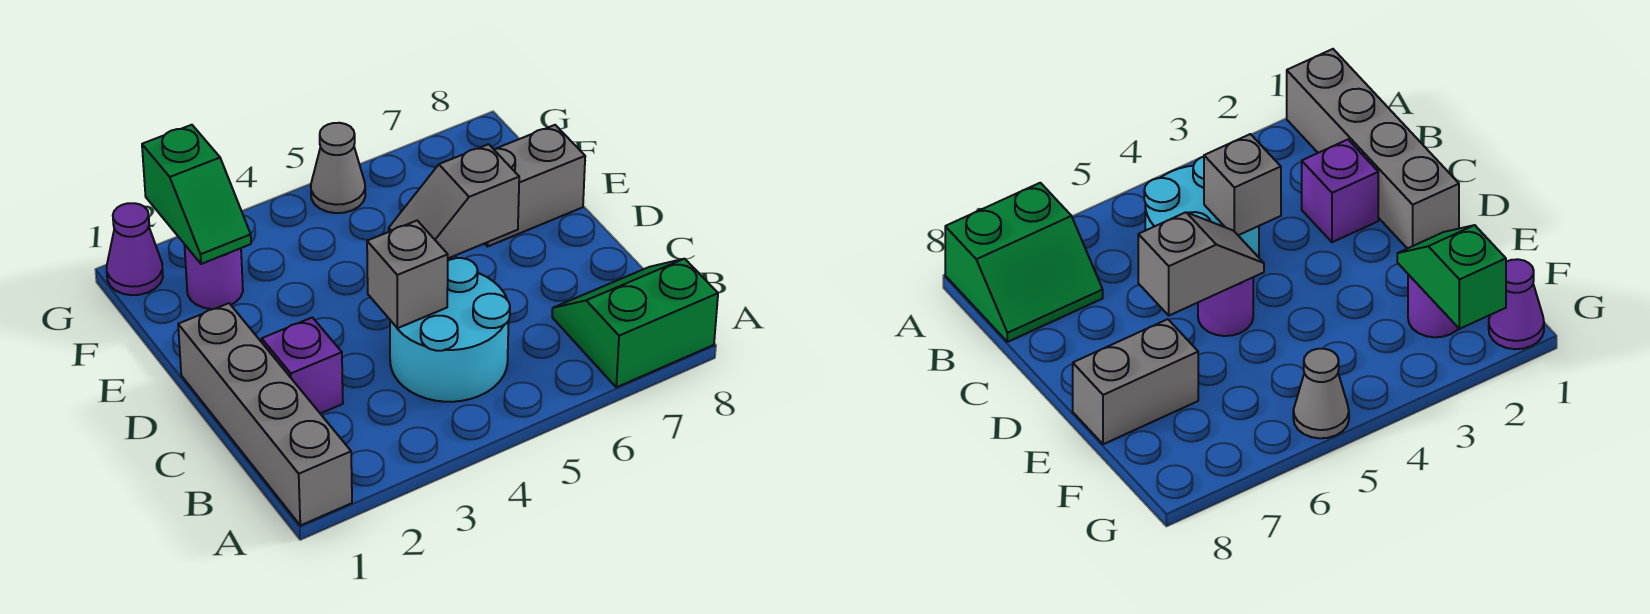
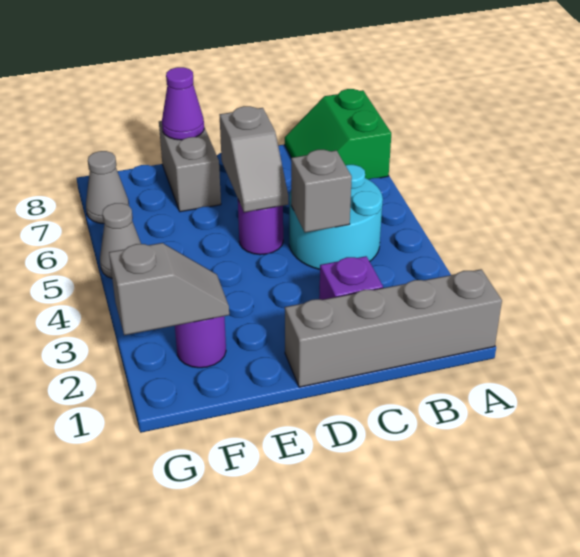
green 1x2 slope [142,125,251,264] -> grey 1x2 slope [109,243,229,335]
purple 1x1 cone [107,203,163,295] -> purple 1x1 cone moved to [162,67,204,140]
none -> grey 1x1 cone [86,151,129,224]

